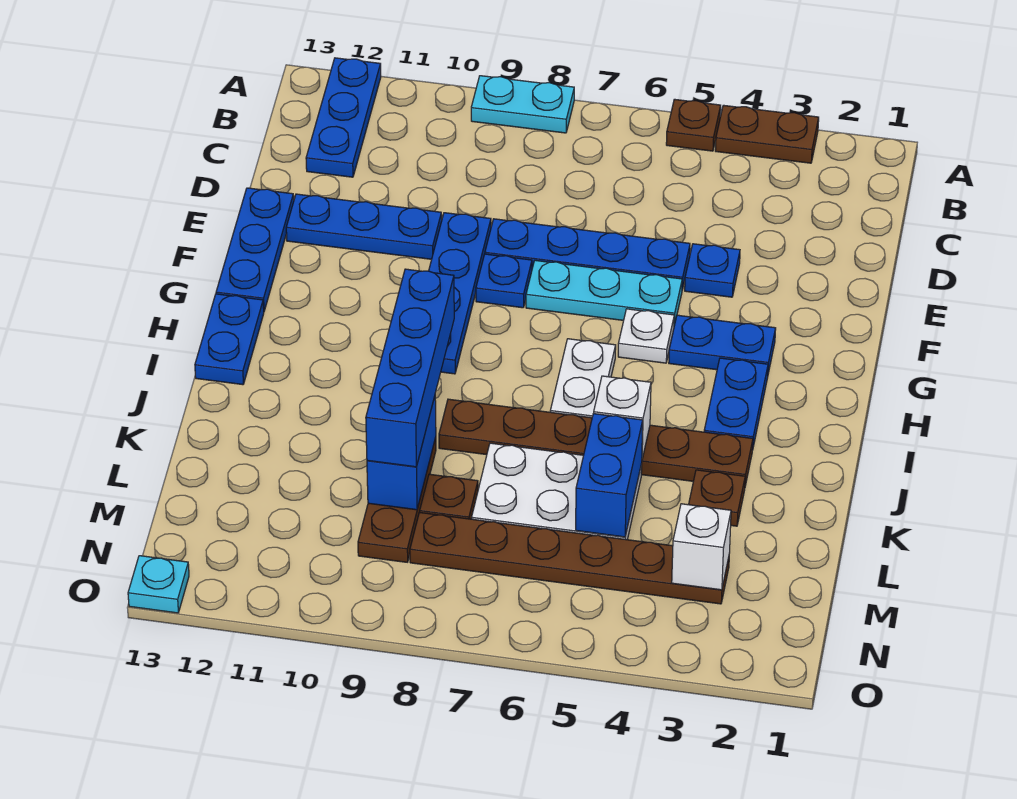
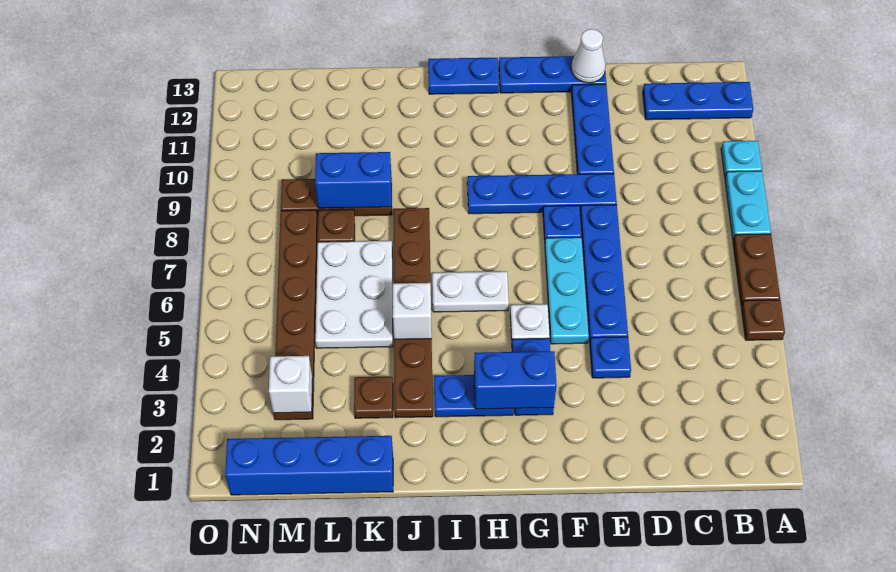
brown 1x2 plate [715,105,819,163] -> brown 1x2 plate moved to [733,234,780,306]
none -> white 1x1 cone [571,29,606,83]
blue 1x4 brick [366,269,454,467] -> blue 1x4 brick moved to [225,436,393,495]
blue 1x2 brick [576,414,643,537] -> blue 1x2 brick moved to [474,351,557,409]
cyan 1x1 plate [128,556,189,613] -> cyan 1x1 plate moved to [721,141,762,178]

